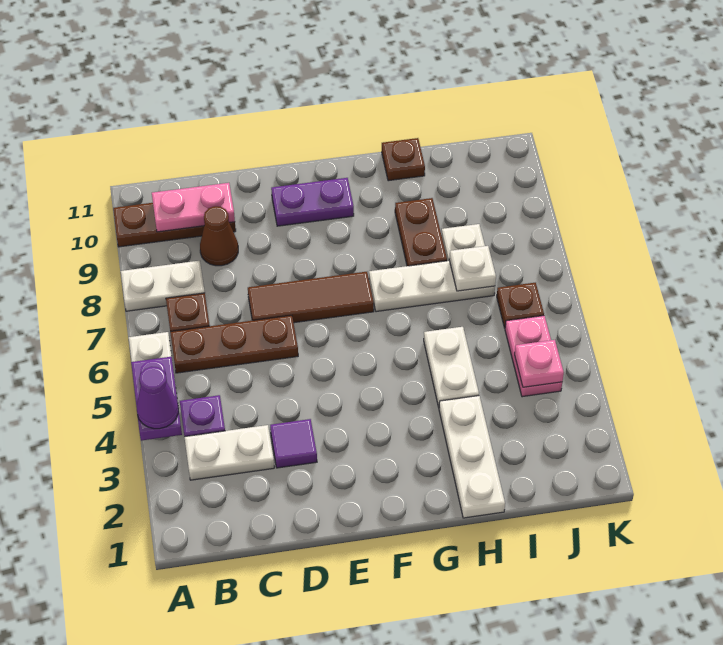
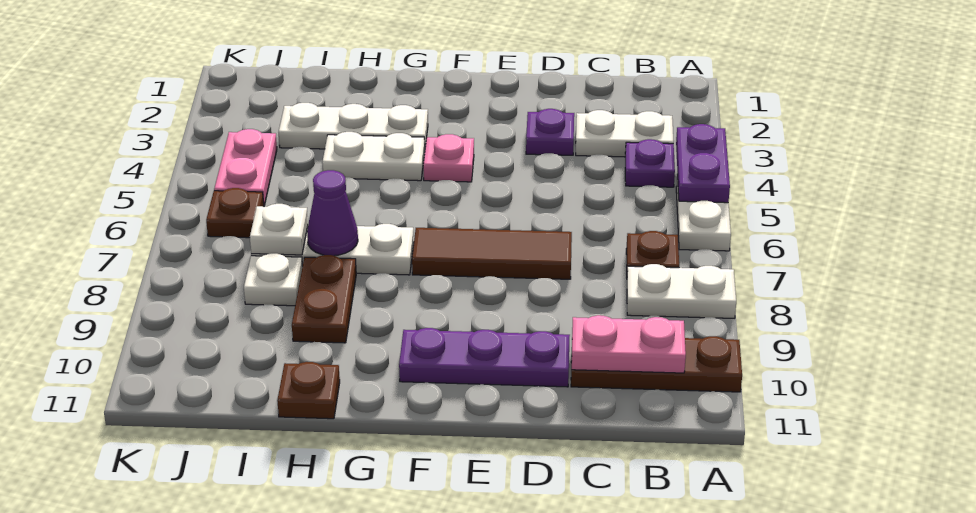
purple 1x1 cone [137,367,178,429] -> purple 1x1 cone moved to [307,170,358,256]
brown 1x3 plate [170,315,298,373] -> none
brown 1x1 cone [200,206,238,266] -> none
purple 1x1 tile [270,419,317,468] -> purple 1x1 plate [526,109,574,155]
purple 1x2 plate [271,178,354,226] -> purple 1x3 plate [399,328,570,387]
white 1x3 plate [439,396,505,518] -> white 1x3 plate turned to [279,103,428,149]
white 1x2 plate [424,327,479,407] -> white 1x2 plate turned to [322,132,425,181]
pink 1x1 plate [515,340,564,387] -> pink 1x1 plate moved to [423,134,474,182]

